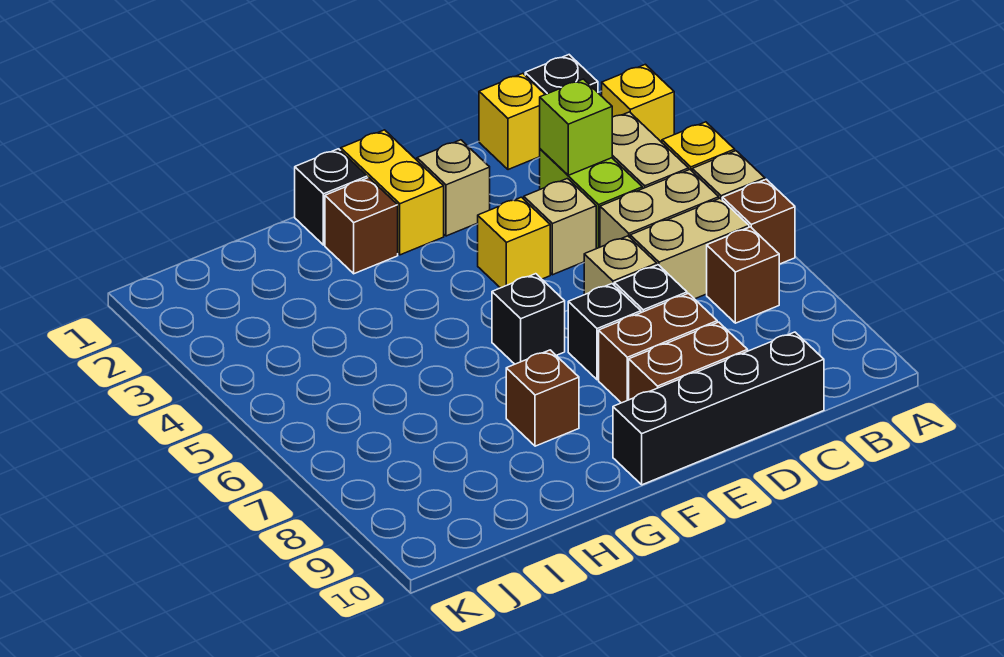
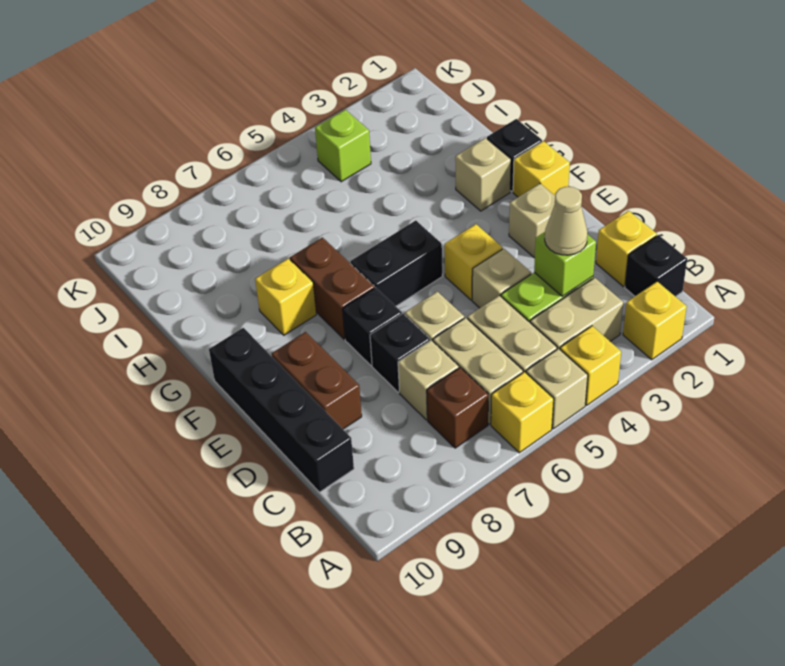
brown 1x1 brick [722,179,795,264] -> yellow 1x1 brick [491,372,554,453]
none -> tan 1x1 cone [545,187,588,255]
none -> tan 1x1 brick [398,340,459,420]
brown 1x2 brick [599,293,717,403] -> brown 1x2 brick moved to [290,238,374,339]
yellow 1x2 brick [341,130,444,255] -> yellow 1x1 brick [513,141,570,197]
black 1x1 brick [492,274,565,364] -> black 1x2 brick [350,221,442,306]
brown 1x1 brick [325,178,398,274] -> tan 1x1 brick [455,138,511,211]
brown 1x1 brick [506,350,579,446] -> yellow 1x1 brick [255,259,316,335]
none -> lime 1x1 brick [315,110,371,182]

